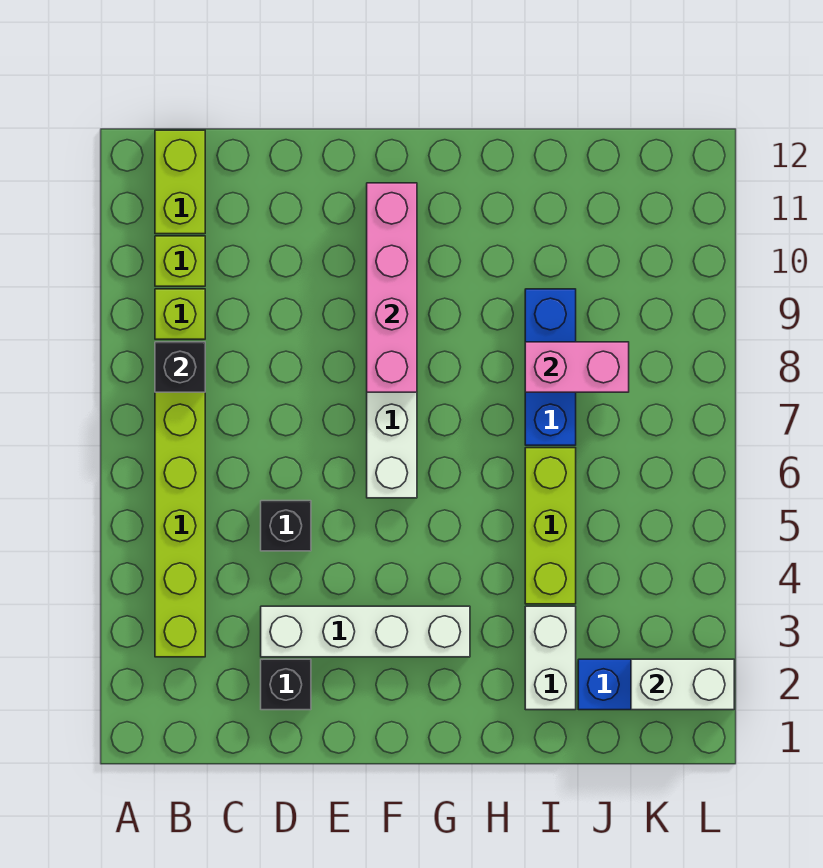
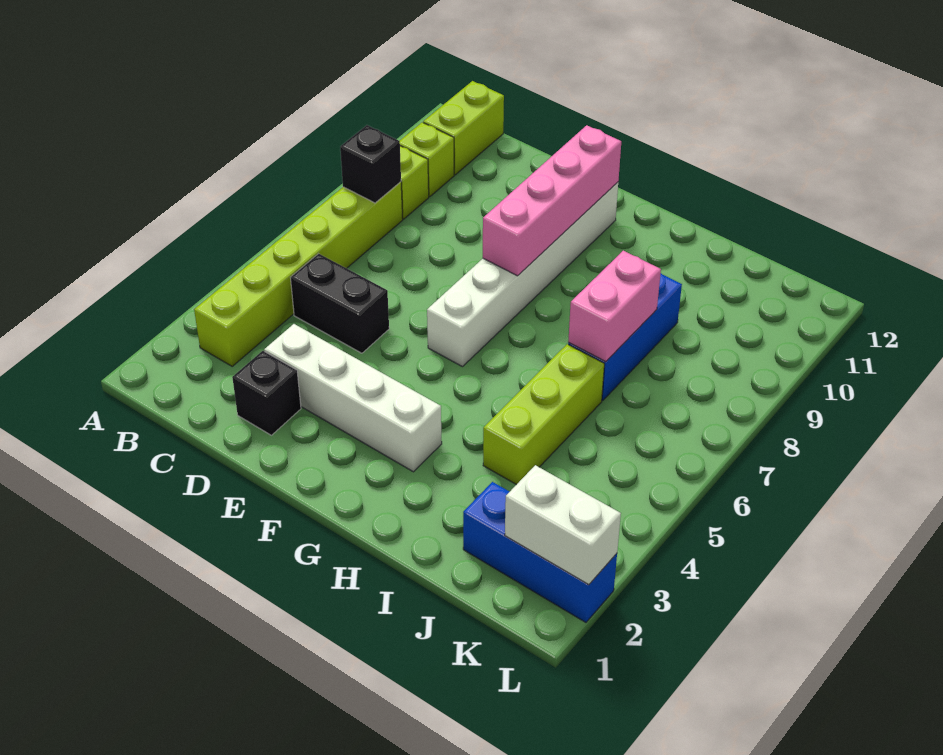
black 1x1 brick [261,501,311,551] -> black 1x2 brick [290,254,389,353]
white 1x2 brick [525,606,576,710] -> none
pink 1x2 brick [525,342,629,392] -> pink 1x2 brick turned to [568,251,661,362]

